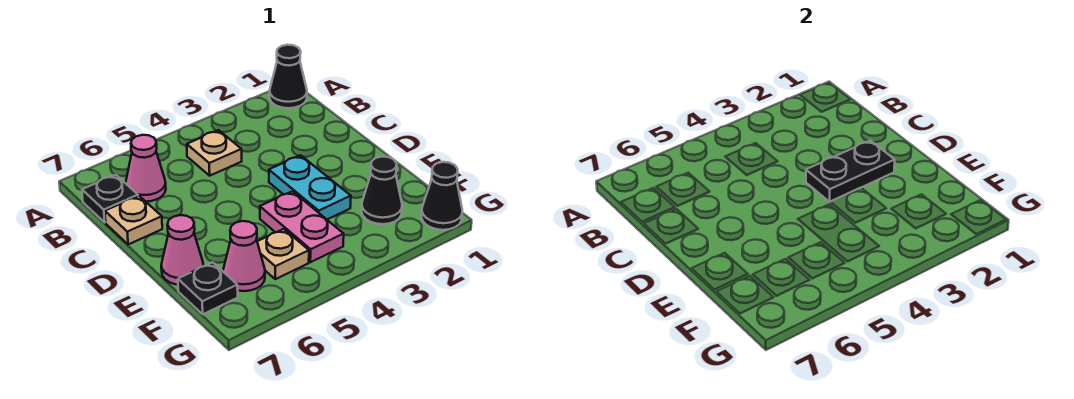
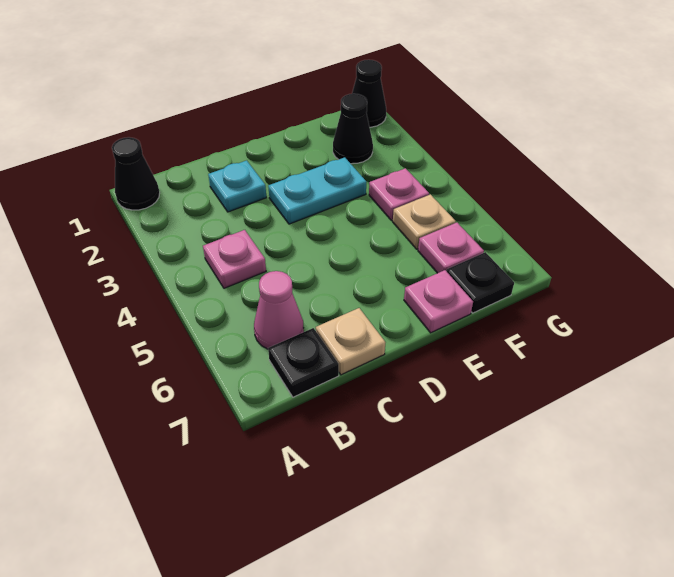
tan 1x1 plate [187,130,242,176] -> pink 1x1 plate [203,230,266,288]
none -> cyan 1x1 plate [208,160,266,212]
black 1x2 plate [806,140,895,202] -> none
pink 1x2 plate [260,191,344,262] -> pink 1x1 plate [369,168,429,221]
pink 1x1 cone [161,215,203,285] -> pink 1x1 plate [404,270,473,333]
pink 1x1 cone [223,221,265,291] -> pink 1x1 plate [418,223,484,273]

